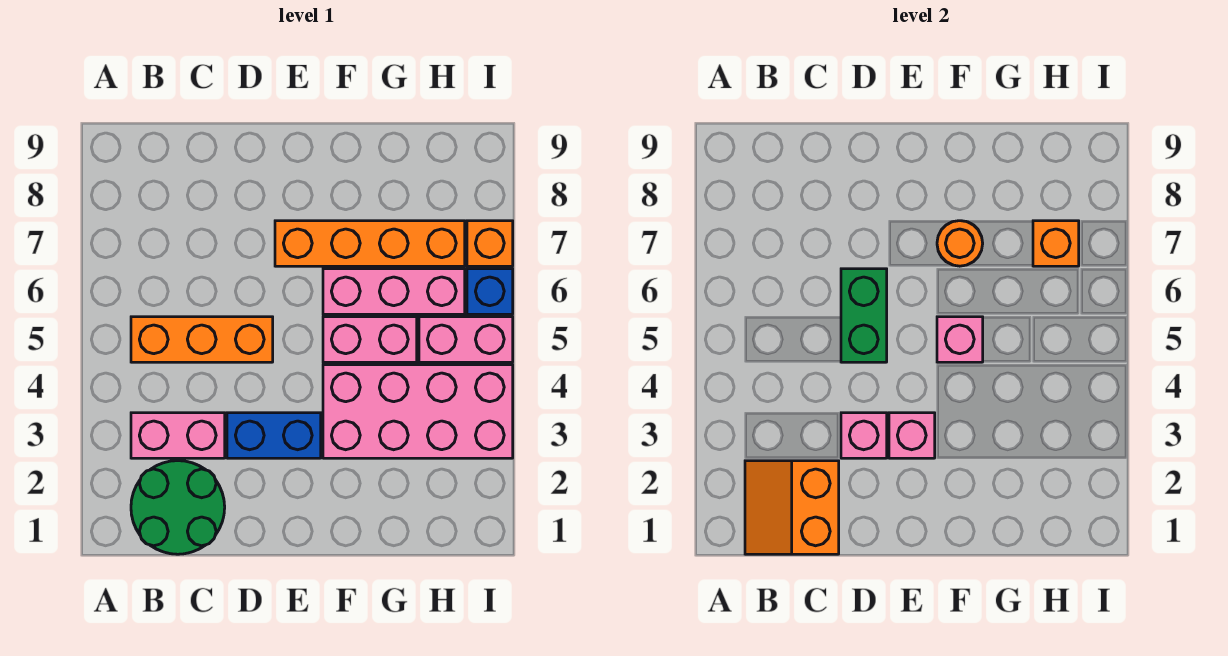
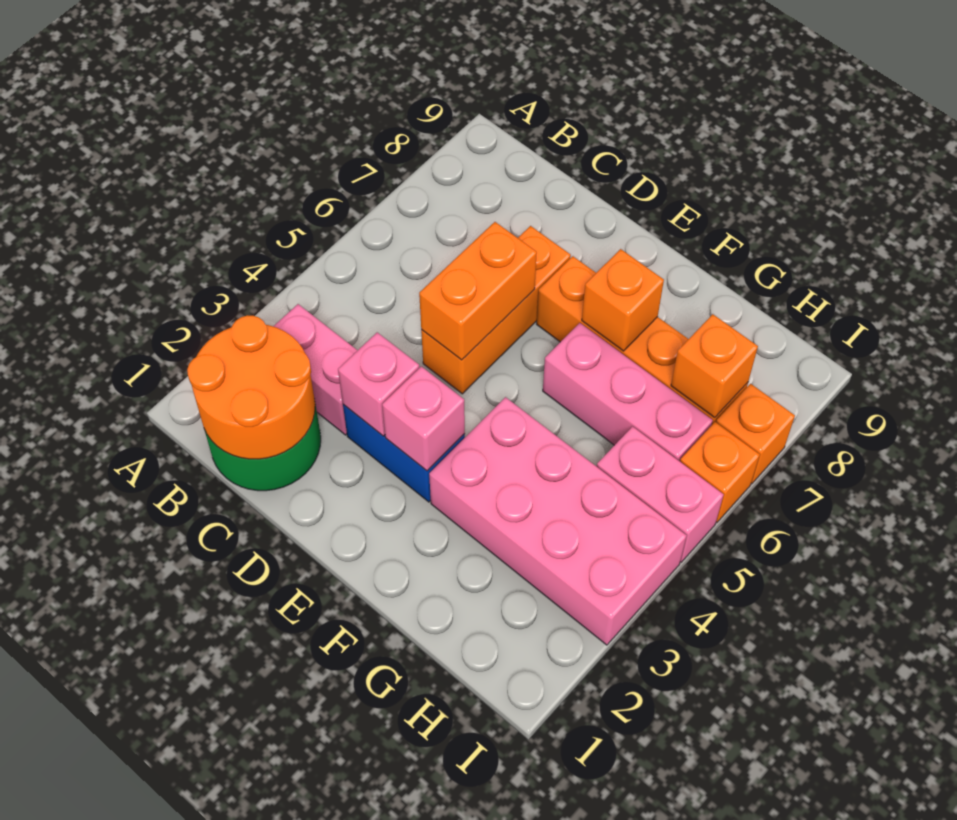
orange 2x2 slope [745,461,839,554] -> orange 2x2 round brick [187,315,315,459]
orange 1x3 brick [131,317,273,362] -> orange 1x3 brick turned to [421,226,571,394]
green 1x2 brick [841,269,887,362] -> orange 1x2 brick [419,222,537,360]
pink 1x2 brick [323,317,417,362] -> none
pink 1x1 brick [937,317,983,362] -> none
orange 1x1 round brick [937,221,983,266] -> orange 1x1 brick [582,249,664,351]
blue 1x1 brick [467,269,513,314] -> orange 1x1 brick [680,422,760,522]

